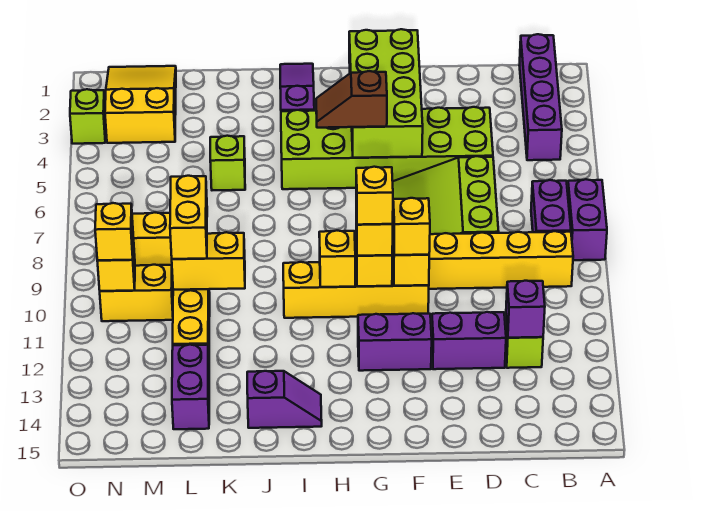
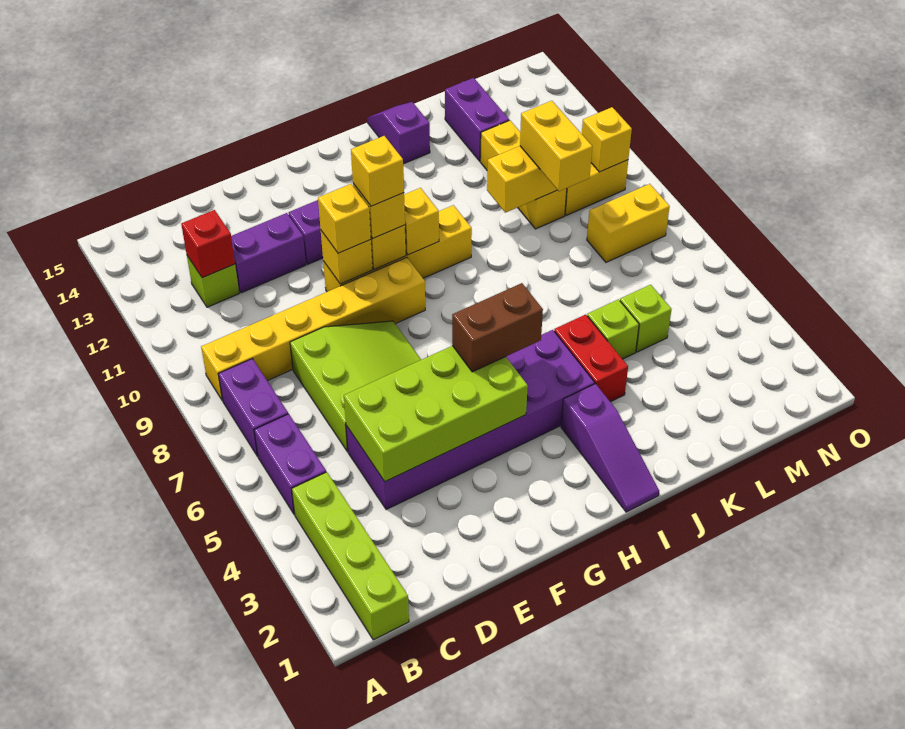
purple 1x2 brick [568,179,607,260] -> purple 1x2 brick moved to [254,414,326,514]
purple 1x4 brick [519,34,562,160] -> lime 1x4 brick [292,472,409,640]
purple 1x1 brick [506,281,545,338] -> red 1x1 brick [181,210,235,278]
lime 2x6 brick [281,107,493,189] -> purple 2x6 brick [346,330,595,510]
lime 2x4 brick [349,29,423,158] -> lime 2x4 brick turned to [344,346,528,482]
brown 1x2 slope [316,71,387,128] -> brown 1x2 brick [452,283,543,372]
purple 1x2 slope [247,371,322,428] -> purple 1x2 slope turned to [367,102,430,164]
none -> red 1x2 brick [554,315,628,402]
yellow 2x3 slope [105,66,176,143] -> none
yellow 1x1 brick [95,203,133,260] -> none
lime 1x1 brick [70,89,106,144] -> lime 1x1 brick moved to [620,285,672,352]

